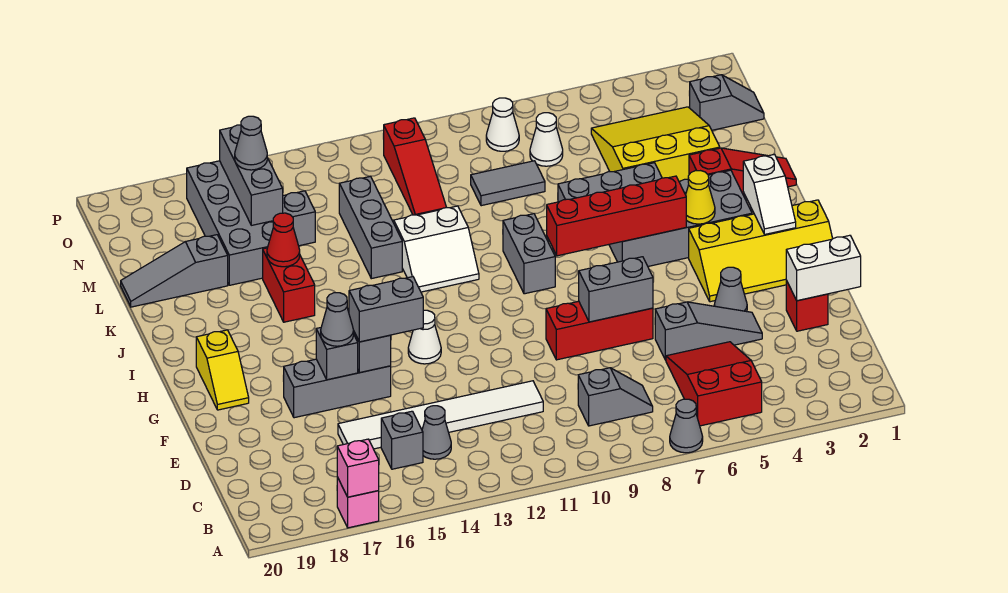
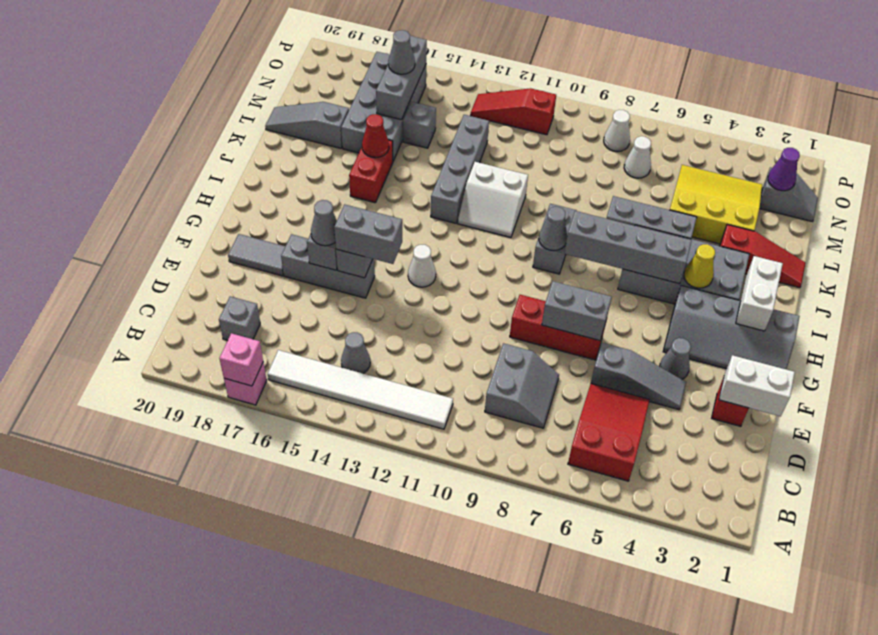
grey 1x1 cone [670,399,703,453] -> grey 1x1 cone moved to [539,207,567,251]
grey 1x2 slope [578,368,653,426] -> grey 2x2 slope [485,343,559,428]
grey 1x1 brick [381,411,423,469] -> grey 1x1 brick moved to [219,296,260,341]
white 1x6 tile [338,381,543,449] -> white 1x6 tile moved to [268,350,453,429]
yellow 2x4 slope [689,200,833,302] -> grey 2x4 slope [663,286,800,369]
yellow 1x2 slope [196,330,249,410] -> none
white 1x2 slope [743,154,796,234] -> white 1x2 brick [736,256,783,331]
red 1x4 brick [547,176,686,256] -> grey 1x4 brick [564,211,692,284]
grey 1x3 brick [339,176,402,279] -> grey 1x4 brick [431,115,489,223]
grey 1x2 tile [471,161,545,206] -> grey 1x2 tile moved to [228,234,285,276]
red 1x3 slope [383,118,447,215] -> red 1x3 slope turned to [471,88,556,135]
none -> purple 1x1 cone [768,148,800,191]

